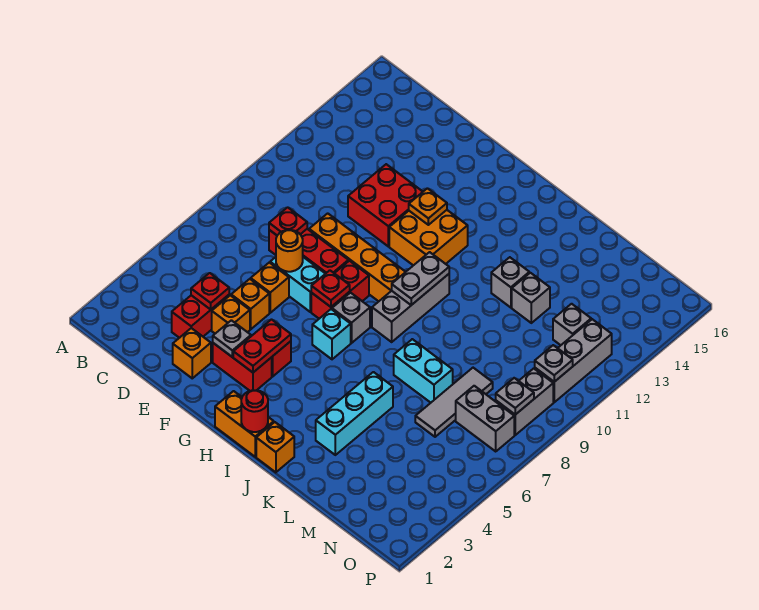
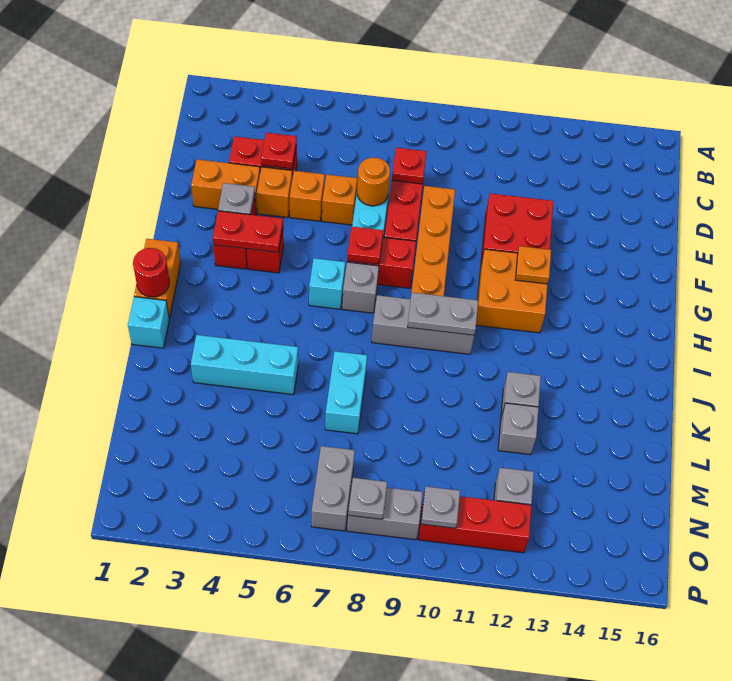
orange 1x1 brick [173,328,211,378] -> orange 1x2 brick [191,159,260,212]
orange 1x1 brick [256,422,294,472] -> cyan 1x1 brick [128,297,169,348]
grey 1x3 tile [415,368,493,437] -> none
grey 1x3 brick [535,319,612,402] -> red 1x3 brick [418,496,532,553]

